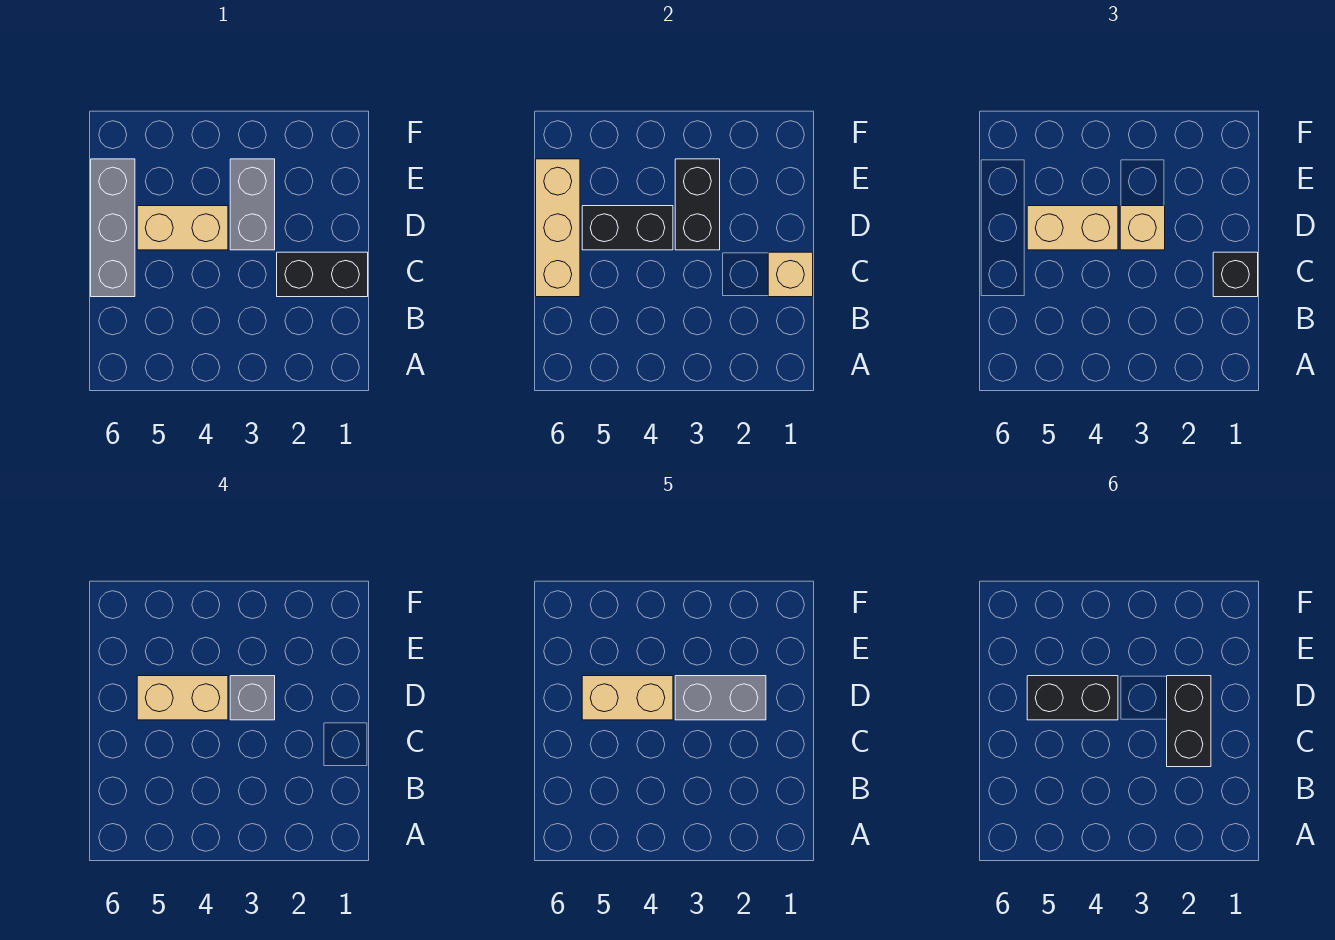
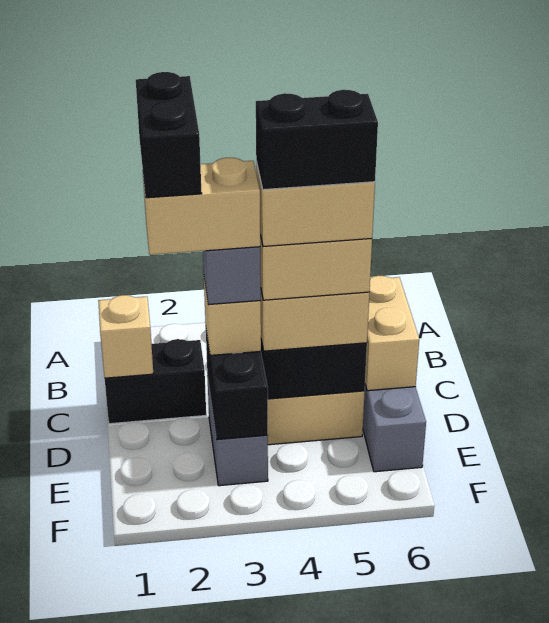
black 1x1 brick [1213,252,1258,297] -> none
tan 1x3 brick [536,159,580,297] -> tan 1x2 brick [365,276,419,391]
grey 1x2 brick [675,676,766,720] -> tan 1x2 brick [143,158,260,255]

